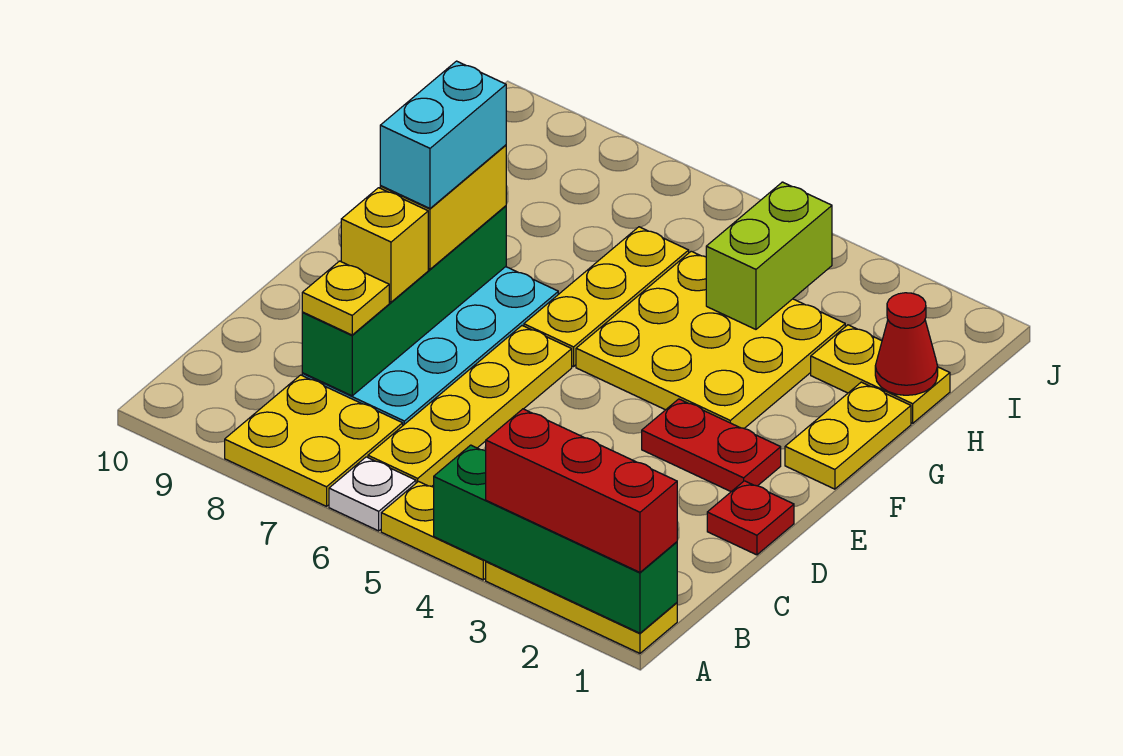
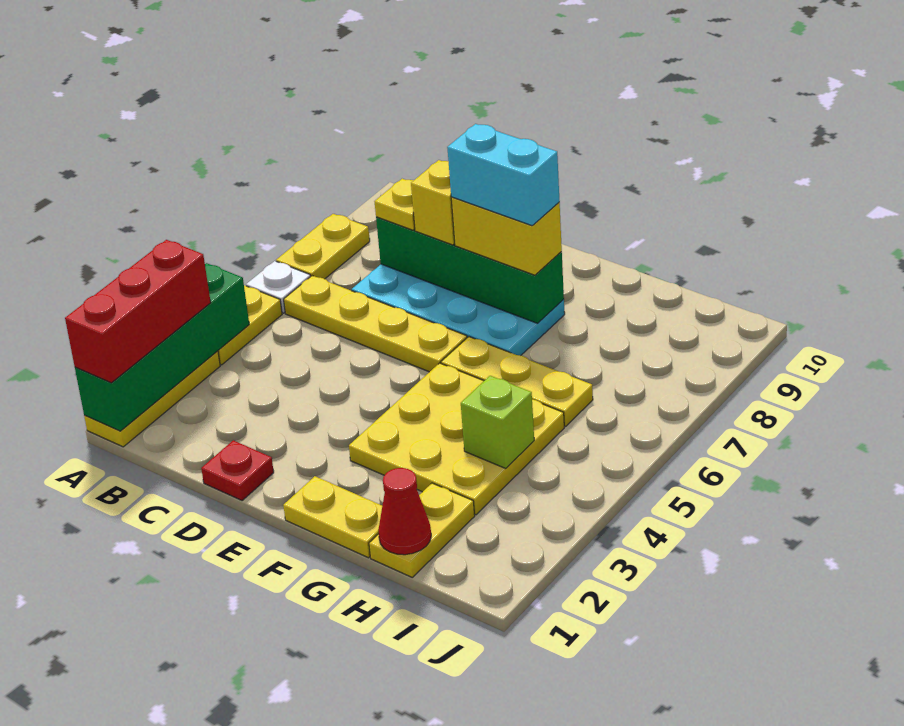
yellow 2x2 plate [225,375,403,506] -> yellow 1x2 plate [276,214,370,279]
red 1x2 plate [642,399,781,492] -> none
lime 1x2 brick [706,182,832,329] -> lime 1x1 brick [461,376,534,468]

